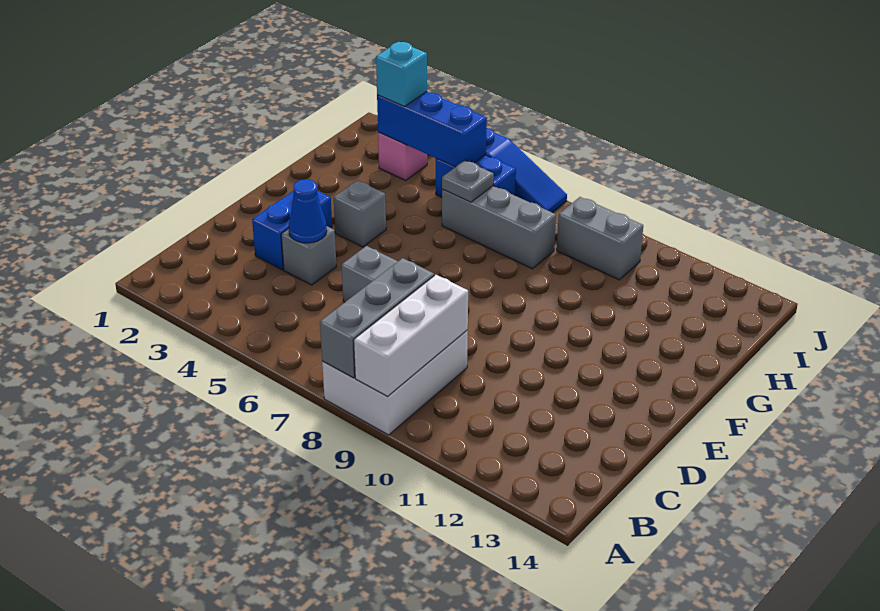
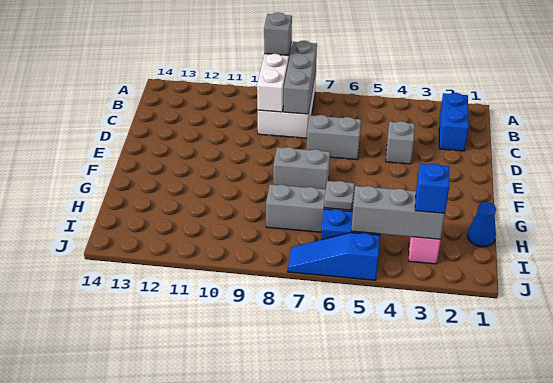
blue 1x2 brick [252,191,332,270] -> blue 1x2 brick moved to [439,93,469,151]
blue 1x1 cone [289,179,327,243] -> blue 1x1 cone moved to [467,202,496,247]
grey 1x1 brick [333,180,386,247] -> grey 1x1 brick moved to [264,13,292,55]
blue 1x3 brick [377,92,487,167] -> grey 1x3 brick [351,186,445,239]
cyan 1x1 brick [376,42,427,106] -> blue 1x1 brick [415,164,449,213]
grey 1x2 brick [557,197,643,280] -> grey 1x2 brick moved to [273,147,330,189]

